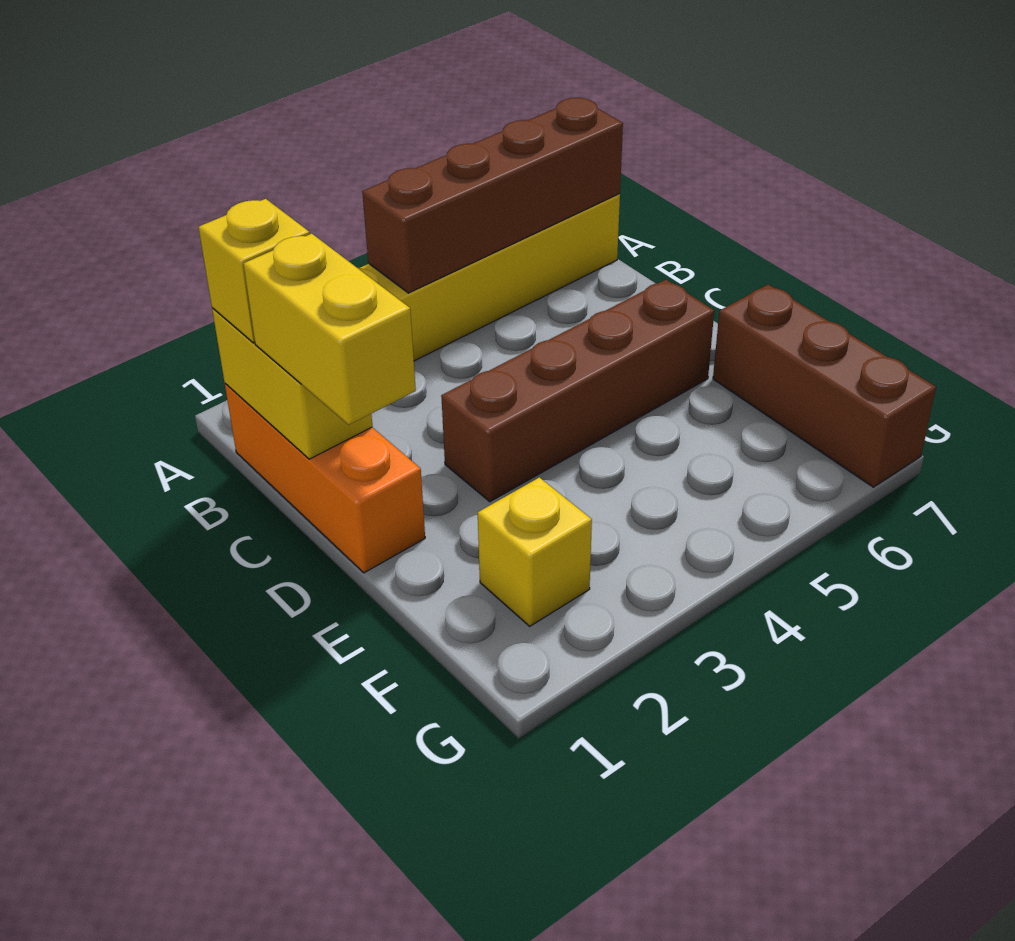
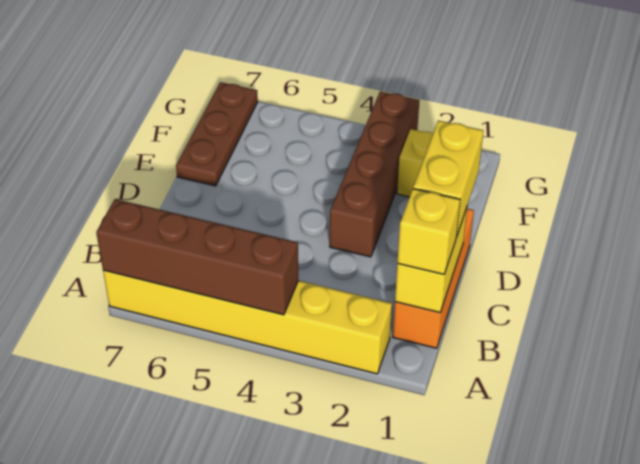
brown 1x4 brick [441,280,714,502] -> brown 1x4 brick turned to [330,92,419,257]
brown 1x3 brick [713,285,936,487] -> brown 1x3 plate [176,82,258,186]

